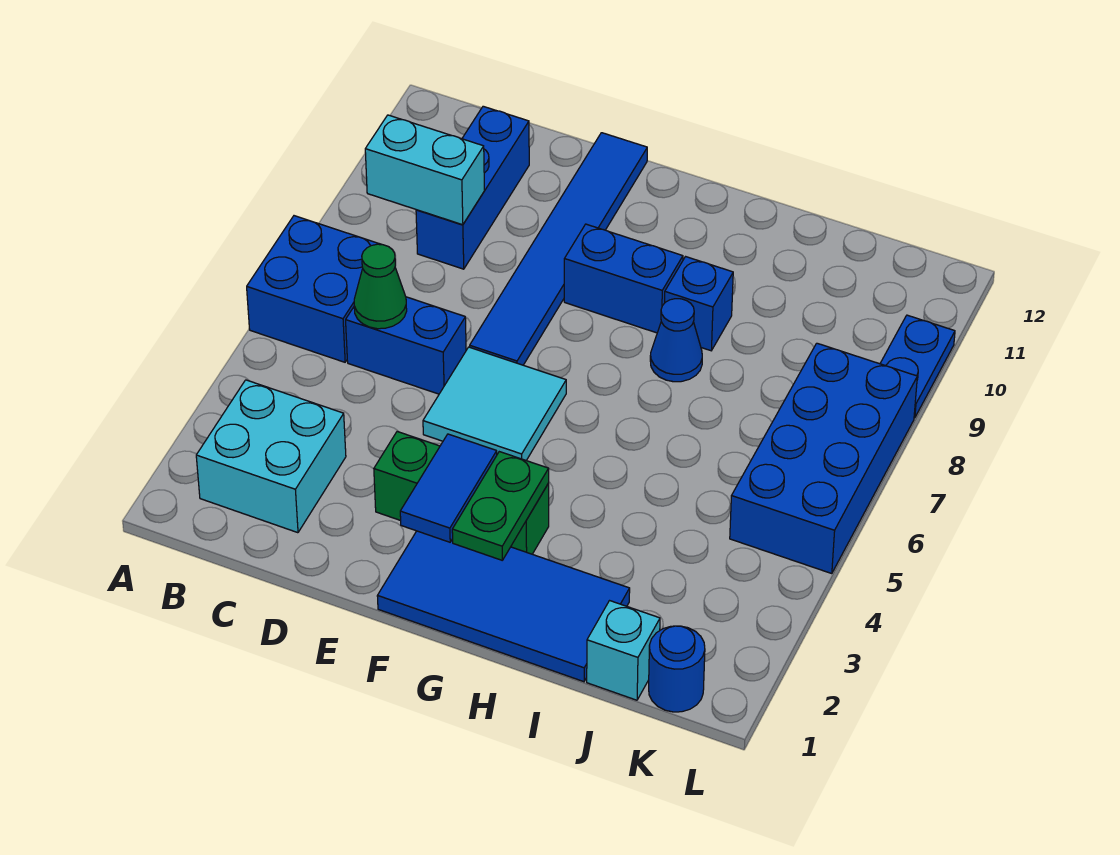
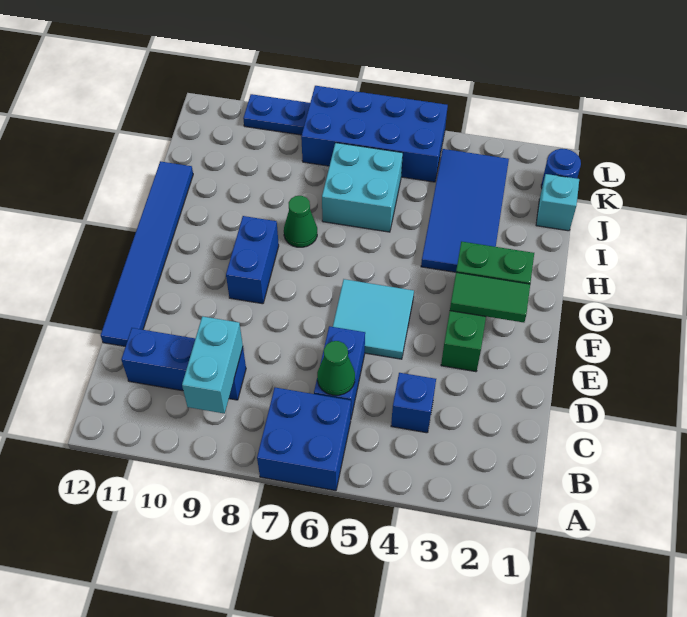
cyan 2x2 brick [196,380,346,533] -> cyan 2x2 brick moved to [322,143,403,232]
blue 1x6 tile [470,133,647,365] -> blue 1x6 tile turned to [101,161,193,346]
blue 2x4 tile [377,531,630,682] -> blue 2x4 tile moved to [421,149,509,272]
blue 1x2 tile [400,434,497,542] -> green 1x2 tile [450,272,530,322]
blue 1x1 cone [650,299,702,382] -> green 1x1 cone [284,196,317,247]
blue 1x1 brick [665,257,733,351] -> blue 1x1 brick moved to [391,373,436,433]

